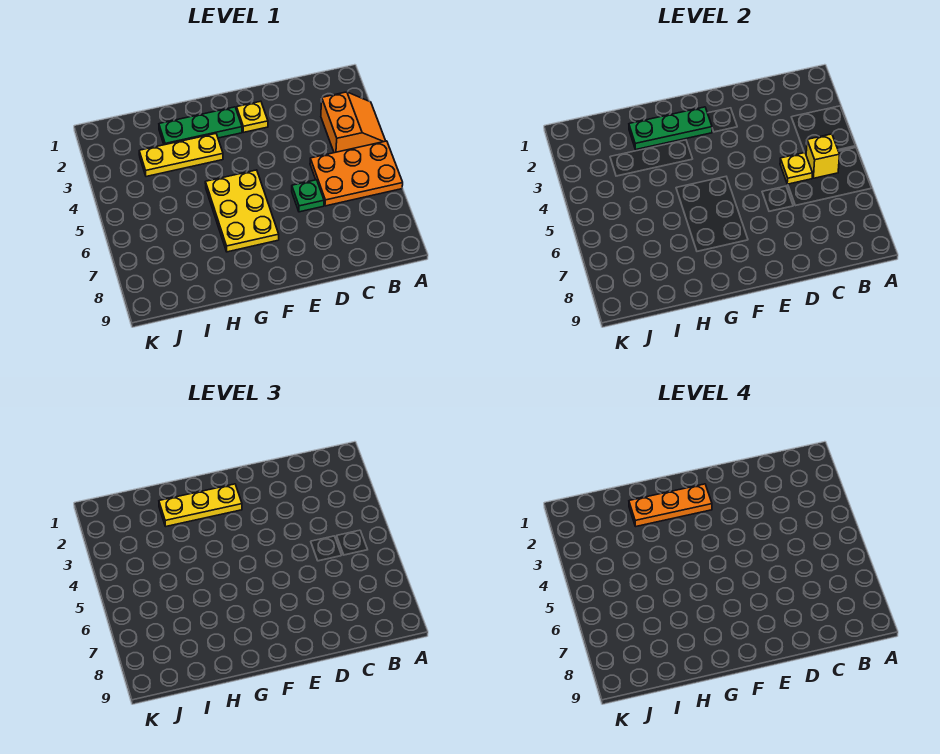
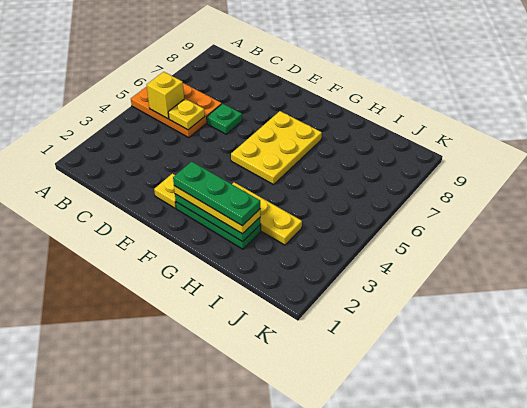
orange 2x2 slope [321,92,385,153] -> none
orange 1x3 plate [629,484,712,526] -> green 1x3 plate [173,162,260,226]

